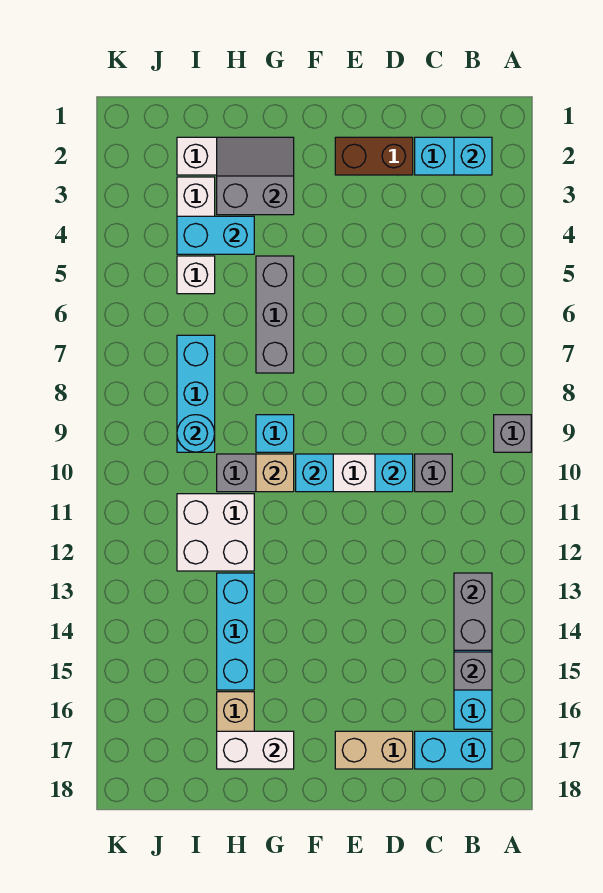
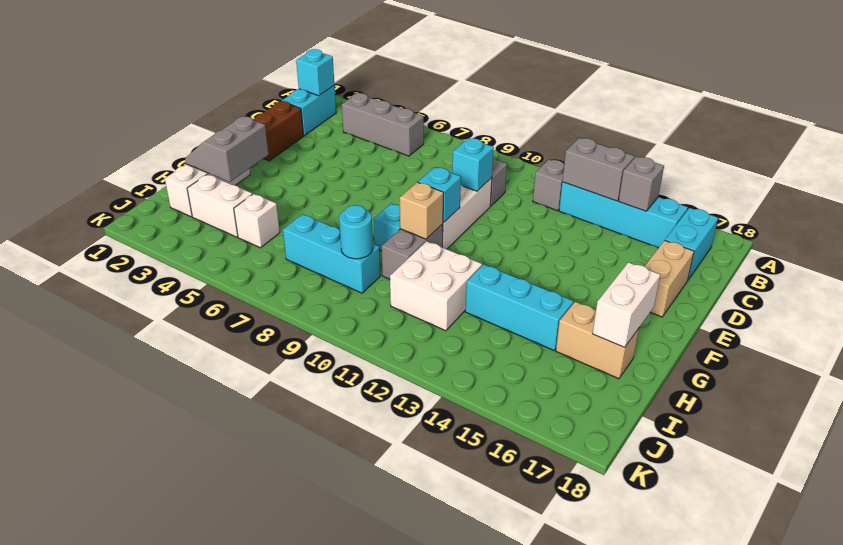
grey 1x1 brick [494,415,531,452] -> grey 1x1 brick moved to [533,159,564,211]
grey 1x3 brick [256,256,294,373] -> grey 1x3 brick moved to [342,93,424,156]
cyan 1x2 brick [177,216,254,254] -> none

